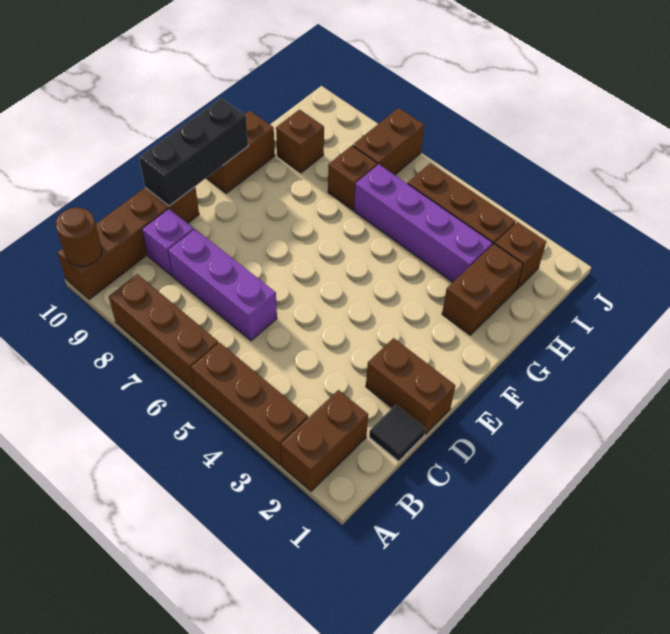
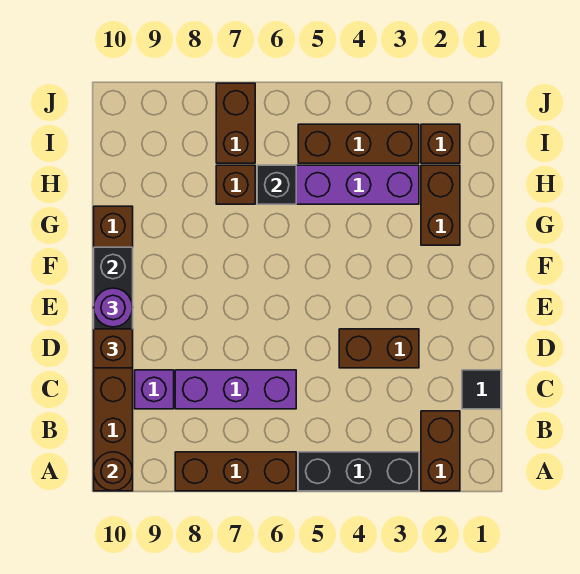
brown 1x3 brick [191,343,308,465] -> black 1x3 brick [298,452,419,491]
brown 1x2 brick [366,338,455,434] -> brown 1x2 brick moved to [339,329,419,368]
none -> purple 1x1 round brick [94,288,133,327]
none -> black 1x1 brick [257,165,296,204]
brown 1x1 brick [276,110,324,173] -> brown 1x1 brick moved to [94,329,133,368]

